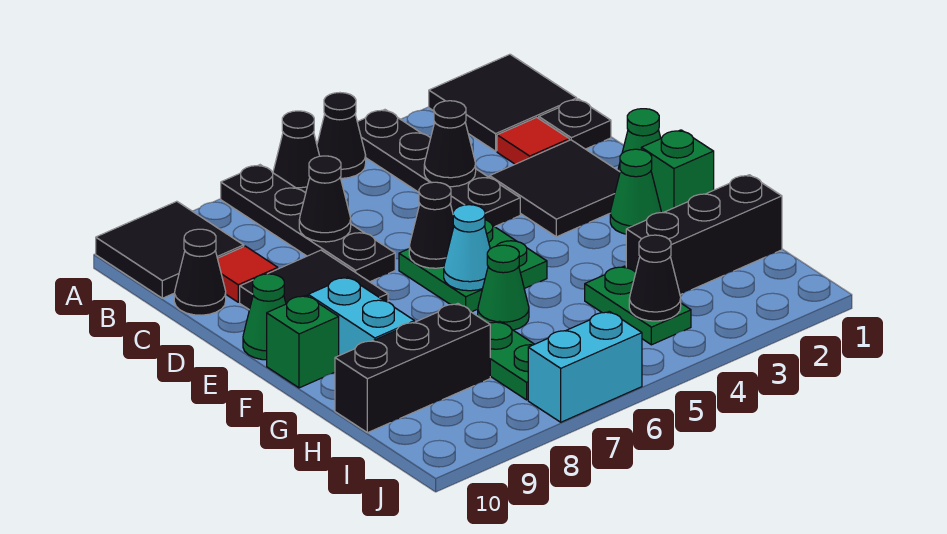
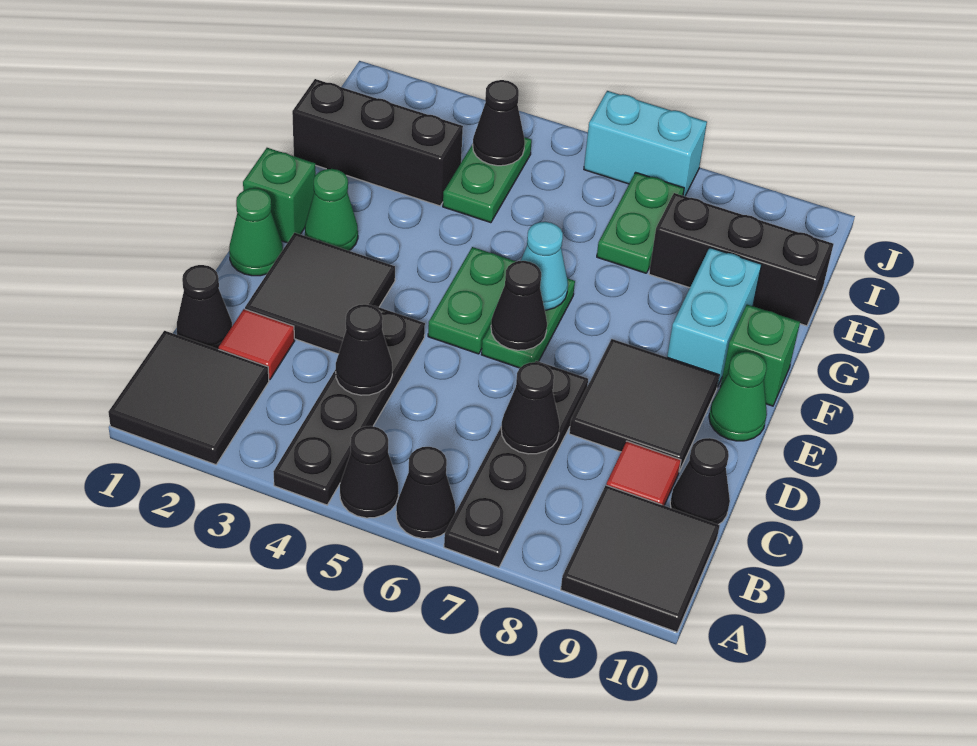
black 1x1 plate [539,99,611,149] -> black 1x1 cone [177,265,232,349]
green 1x1 cone [478,245,529,330] -> none

